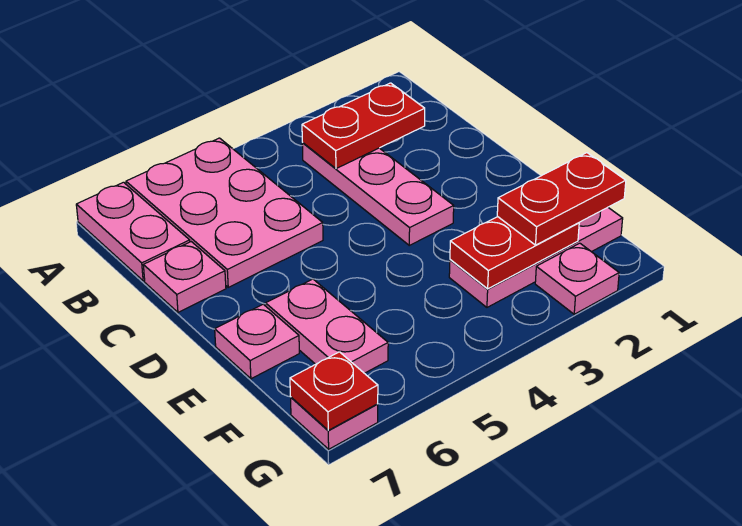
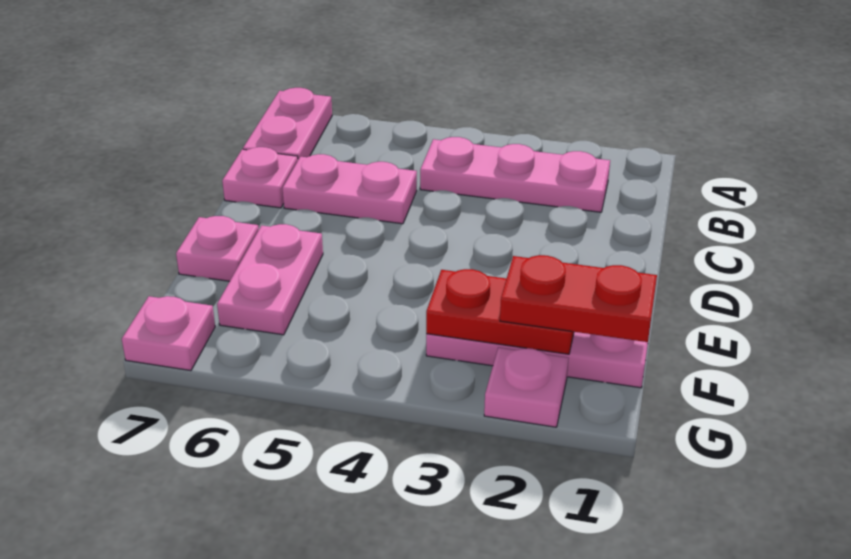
pink 2x3 plate [126,138,323,287] -> pink 1x2 plate [282,154,417,224]
red 1x2 plate [302,83,425,169] -> none
pink 1x3 plate [302,143,454,245] -> pink 1x3 plate turned to [420,137,610,212]
red 1x1 plate [290,352,378,430] -> none

